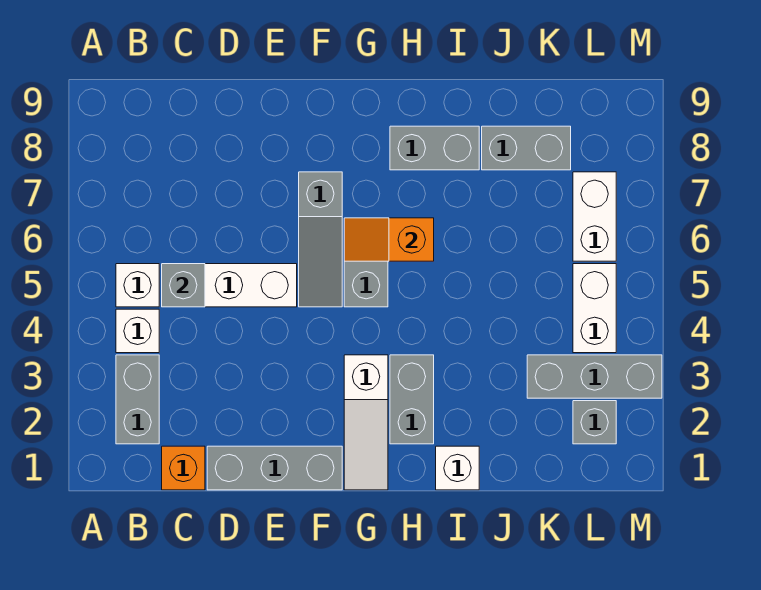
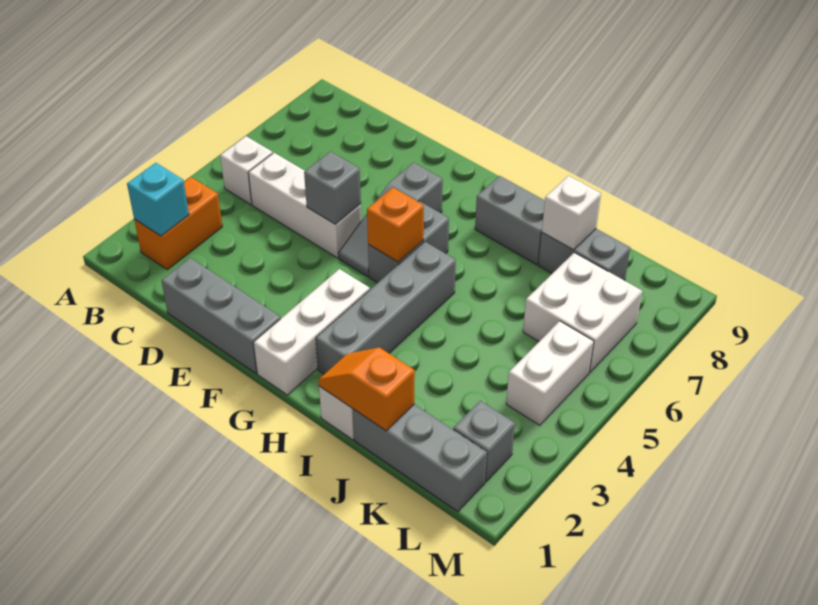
grey 1x2 brick [116,355,159,444] -> orange 1x2 brick [134,177,222,270]
none -> cyan 1x1 brick [127,163,189,236]
white 1x1 brick [116,309,159,353] -> white 1x1 brick moved to [542,176,601,250]
orange 1x1 brick [162,446,205,490] -> orange 1x1 brick moved to [367,188,424,262]
grey 1x1 brick [162,264,205,307] -> grey 1x1 brick moved to [304,151,361,224]
white 1x3 slope [344,355,388,490] -> white 1x3 brick [253,269,370,395]
orange 1x2 slope [344,218,434,261] -> orange 1x2 slope moved to [318,347,415,431]
grey 1x2 brick [390,355,434,444] -> grey 1x4 brick [316,242,456,374]
grey 1x3 brick [527,355,662,398] -> grey 1x3 brick moved to [353,404,487,512]
white 1x2 brick [573,172,616,261] -> white 2x2 brick [523,253,642,372]

